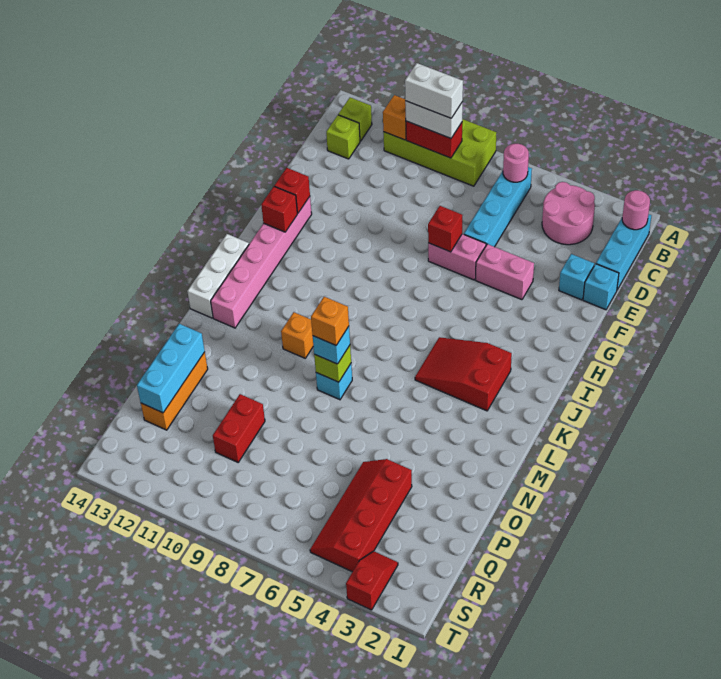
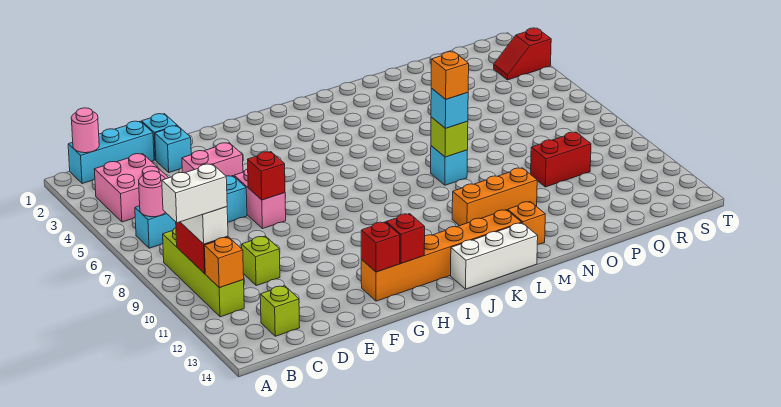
lime 2x4 brick [383,119,496,186] -> lime 1x4 brick [163,228,244,317]
pink 2x2 round brick [542,182,595,245] -> pink 2x2 brick [94,154,168,222]
white 1x2 brick [405,63,463,118] -> white 1x2 brick turned to [162,164,227,223]
lime 1x1 brick [338,98,372,141] -> lime 1x1 brick moved to [242,236,280,286]
pink 1x2 brick [476,244,534,300] -> pink 1x2 brick turned to [182,143,243,176]
pink 1x6 brick [211,197,312,328] -> orange 1x6 brick [361,210,522,301]
red 2x3 slope [415,337,512,411] -> none
orange 1x1 brick [281,312,313,358] -> orange 1x1 brick moved to [508,202,545,245]
orange 1x3 brick [141,352,208,430] -> orange 1x3 brick moved to [452,168,537,226]
cyan 1x3 brick [137,324,205,413] -> none
red 2x4 slope [310,459,412,572] -> none

